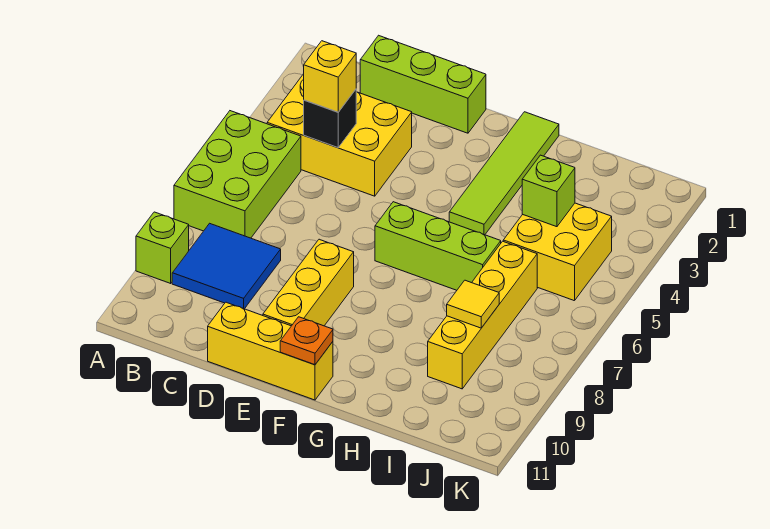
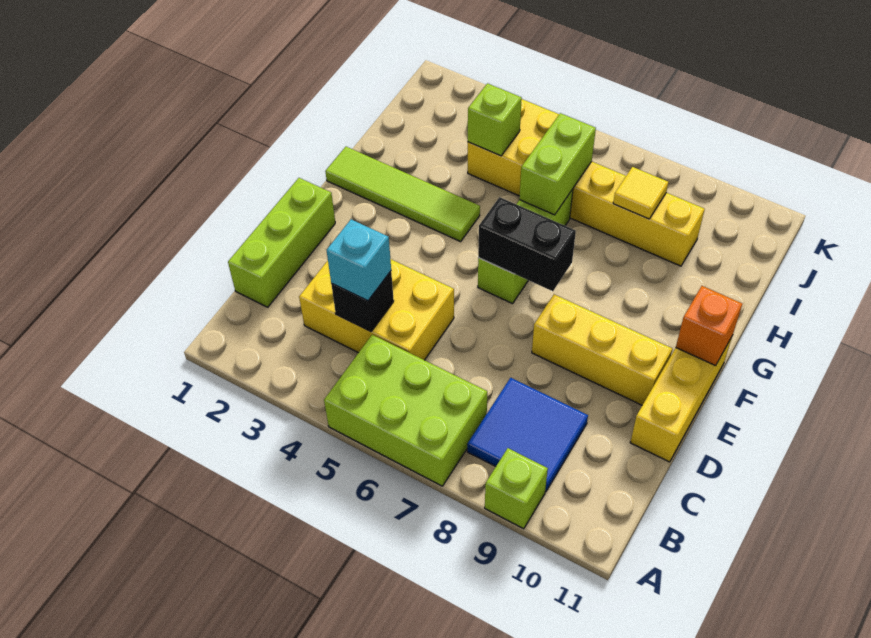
yellow 2x3 brick [267,74,412,196] -> yellow 2x3 brick turned to [299,259,454,360]
yellow 1x1 brick [304,41,356,112] -> cyan 1x1 brick [327,219,391,301]
none -> black 1x2 brick [478,197,576,291]
orange 1x1 plate [280,317,333,365] -> orange 1x1 brick [676,286,742,366]
none -> lime 1x2 brick [519,113,596,215]

